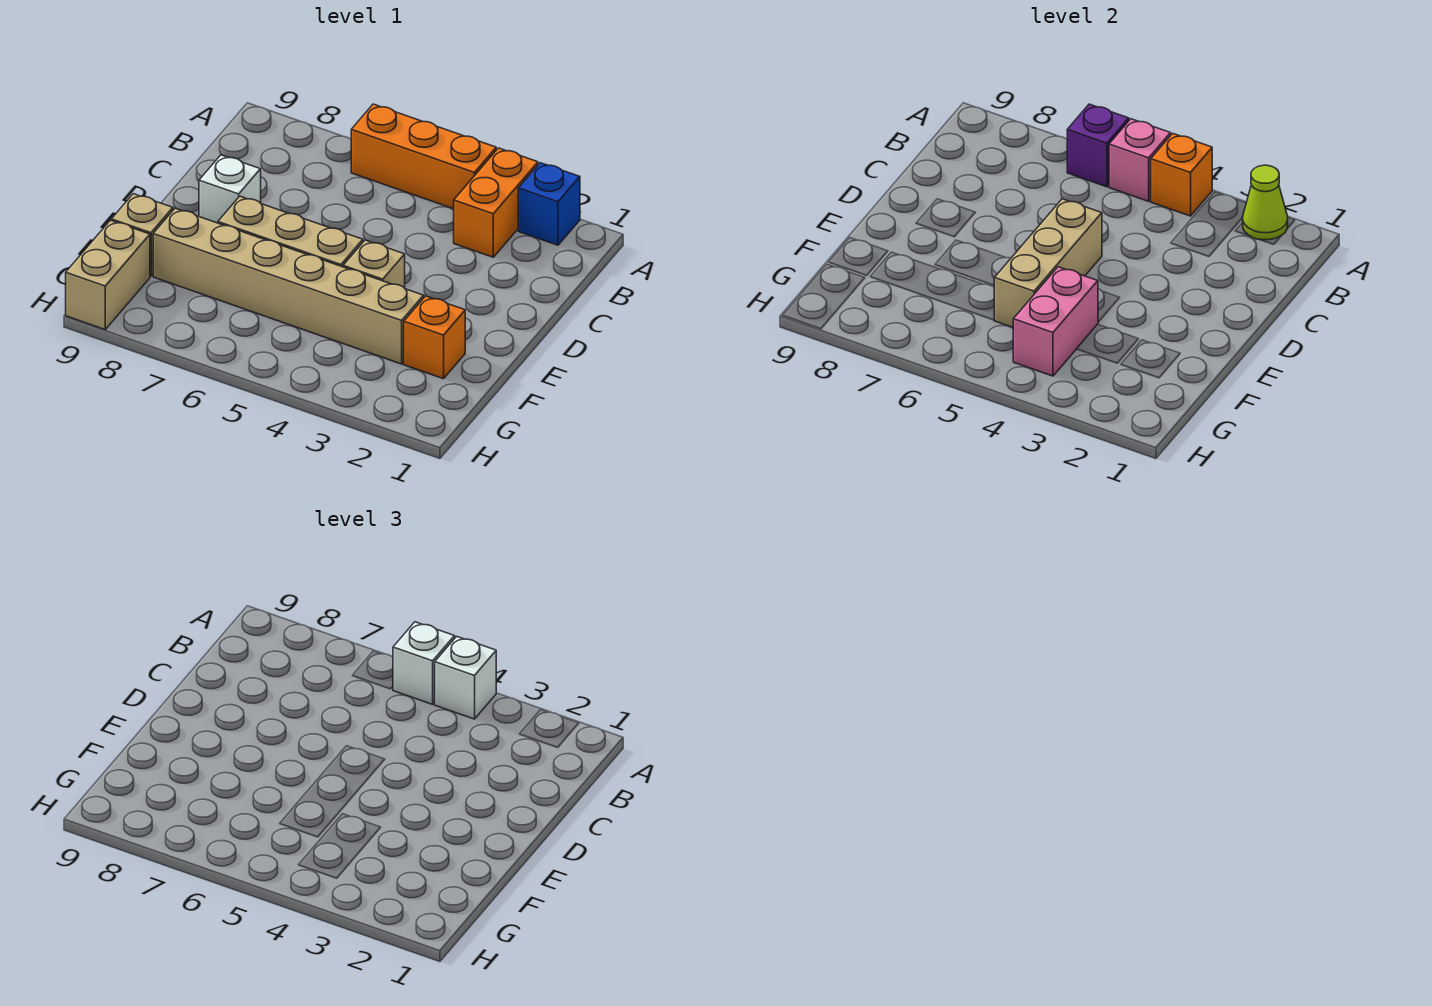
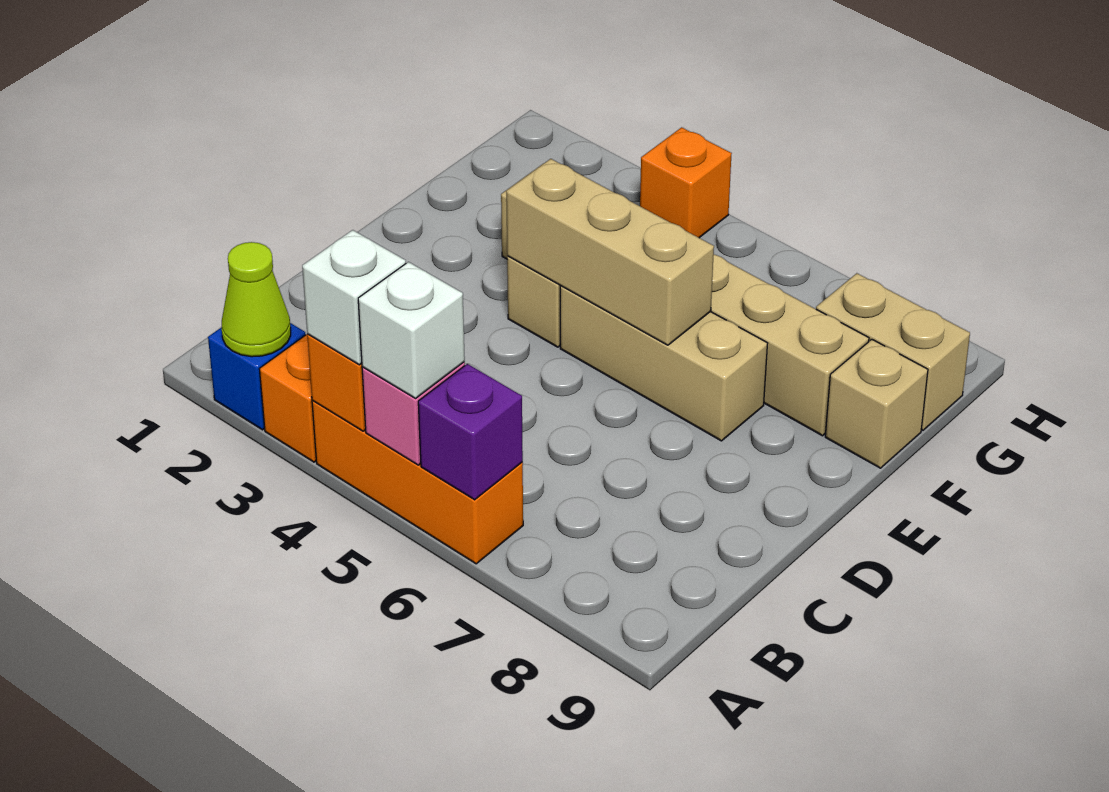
tan 1x3 brick [994,199,1102,327] -> tan 1x3 brick turned to [506,159,714,345]
white 1x1 brick [199,155,261,223] -> none
orange 1x1 brick [404,296,465,379] -> orange 1x1 brick moved to [640,127,732,238]
pink 1x2 brick [1013,267,1098,376] -> none
tan 1x2 brick [66,220,150,329] -> tan 1x2 brick turned to [816,273,970,430]

